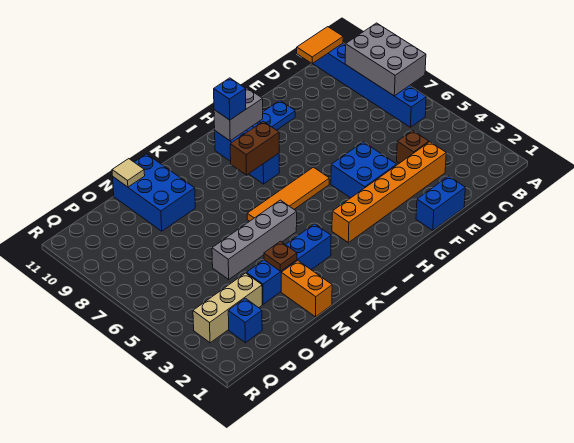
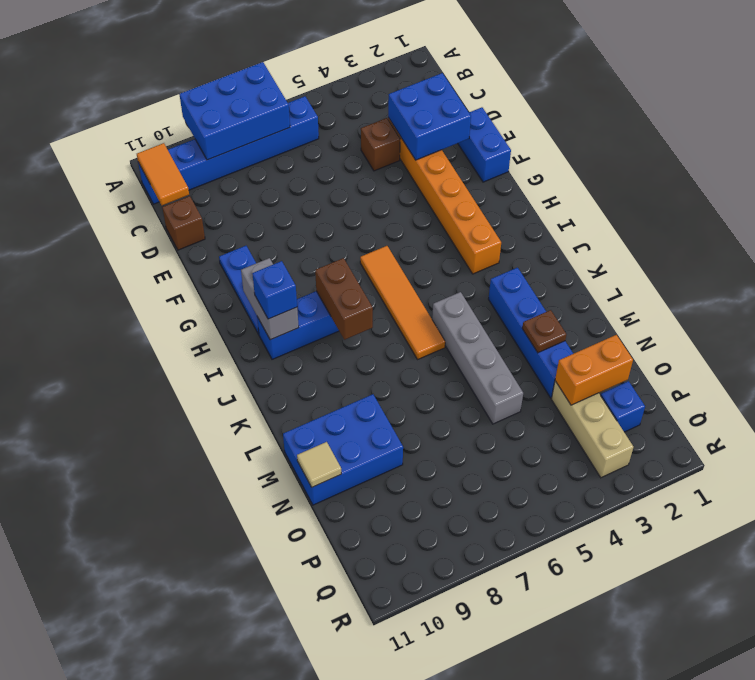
grey 2x3 brick [345,23,426,96] -> blue 2x3 brick [179,62,290,160]
none -> brown 1x1 brick [162,196,205,250]
blue 2x2 brick [331,142,397,198] -> blue 2x2 brick moved to [388,73,471,160]
orange 1x2 brick [281,261,332,317] -> orange 1x2 brick moved to [555,335,633,405]

